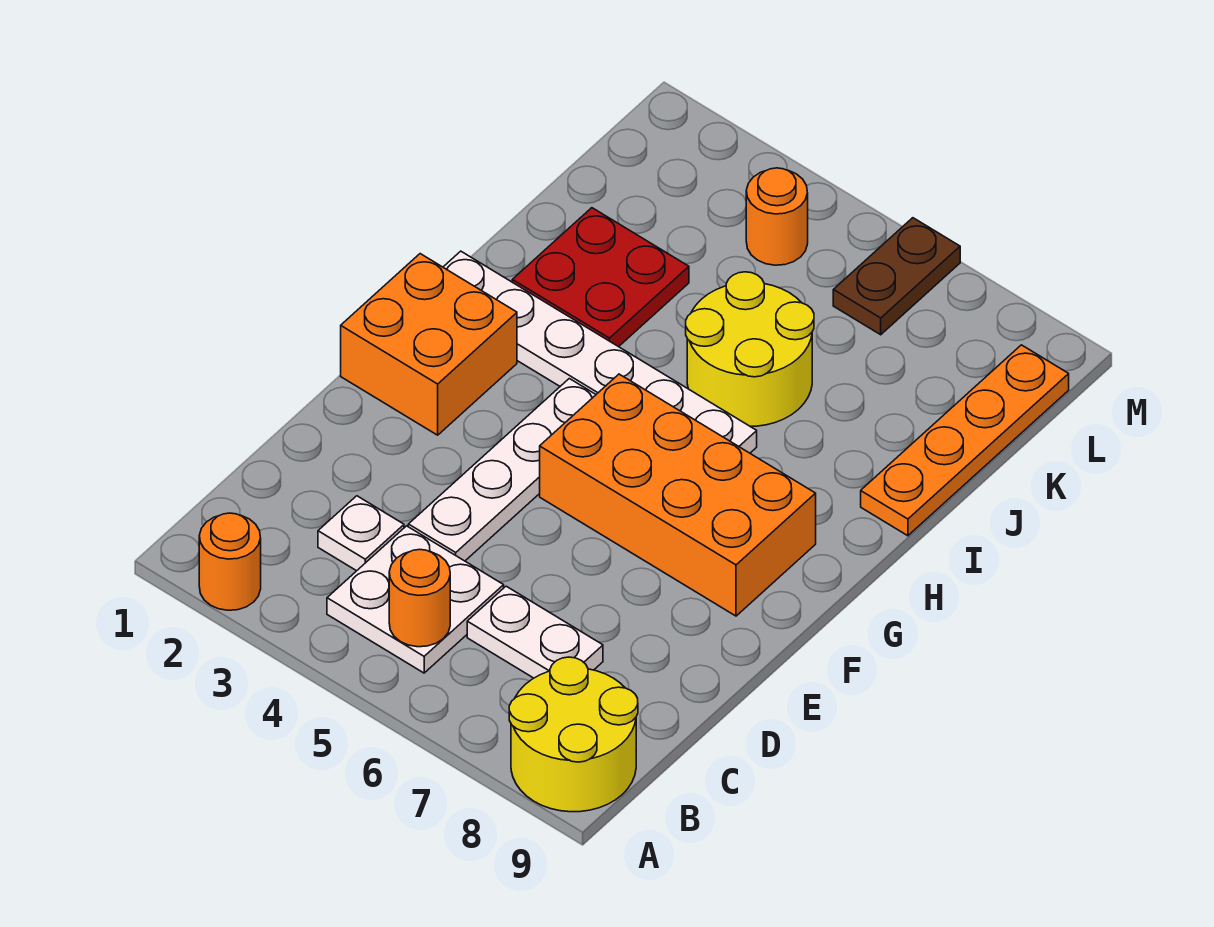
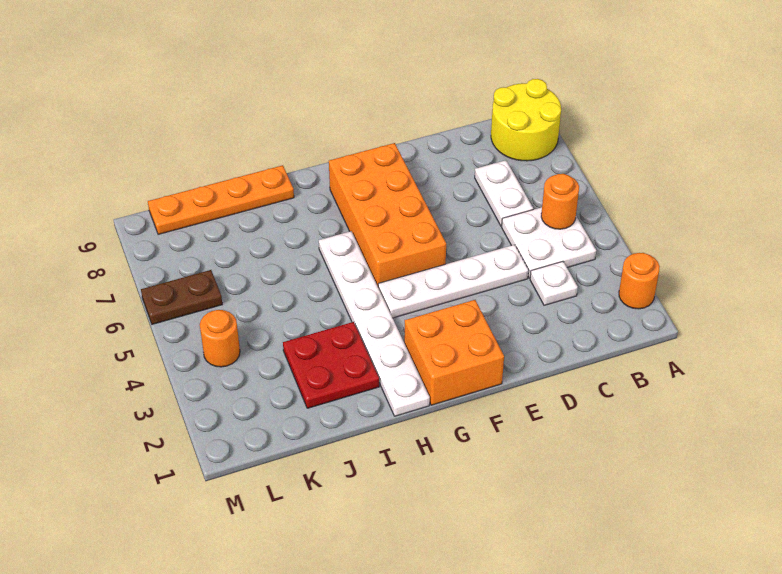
yellow 2x2 round brick [686,272,814,426] -> none

